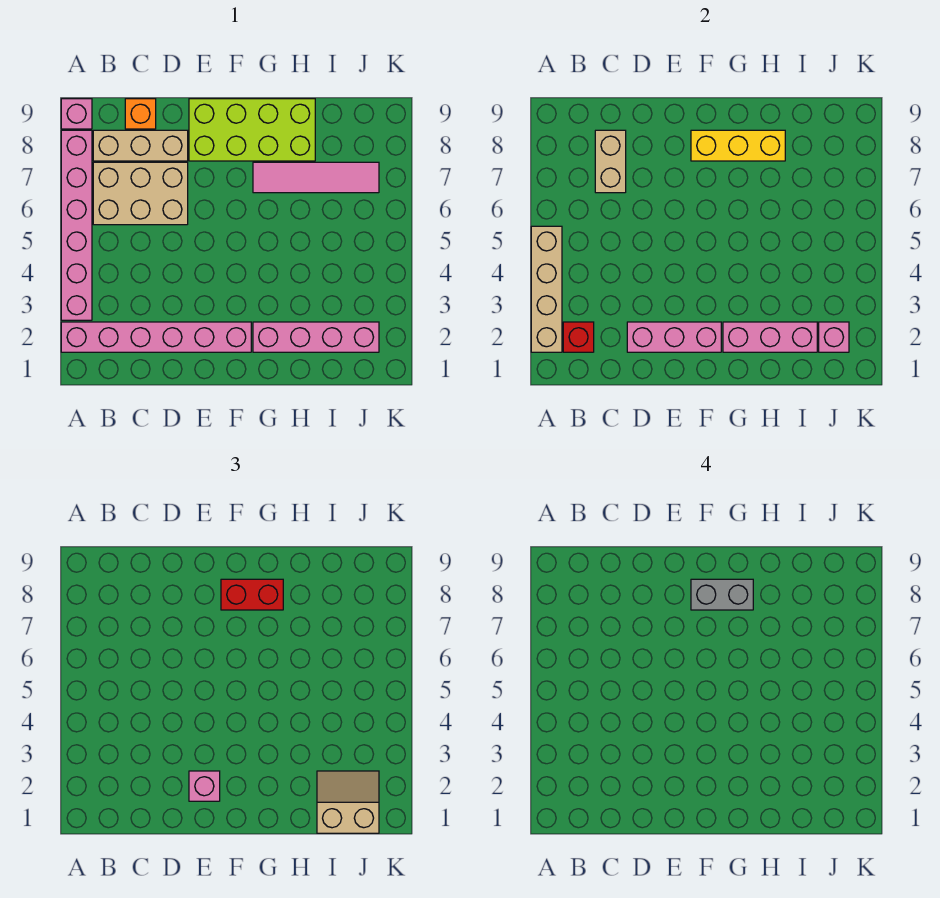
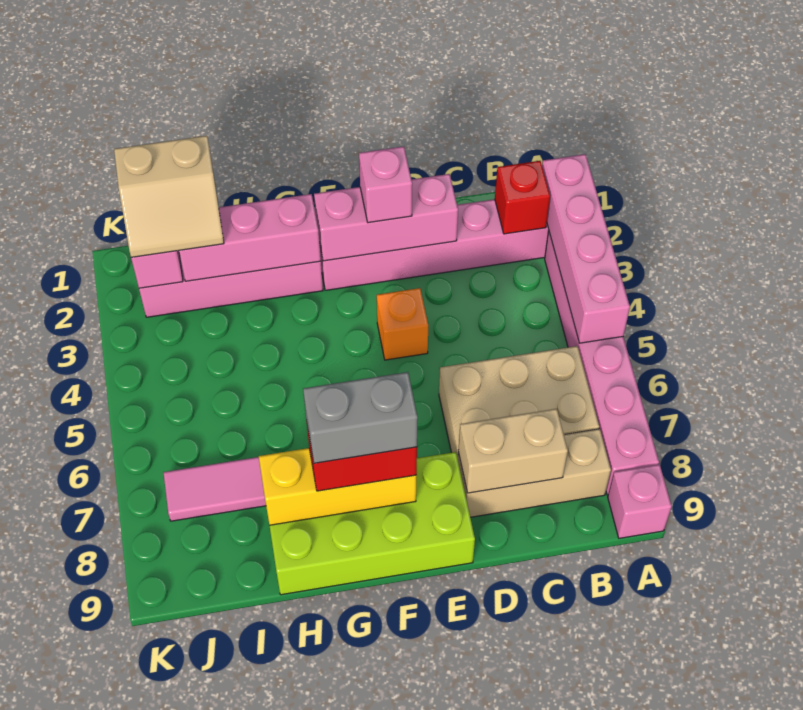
tan 1x4 brick [531,226,562,352] -> pink 1x4 brick [542,154,630,343]
tan 1x2 brick [595,130,626,193] -> tan 1x2 brick turned to [458,409,568,493]
orange 1x1 brick [125,99,156,129] -> orange 1x1 brick moved to [377,288,428,360]

